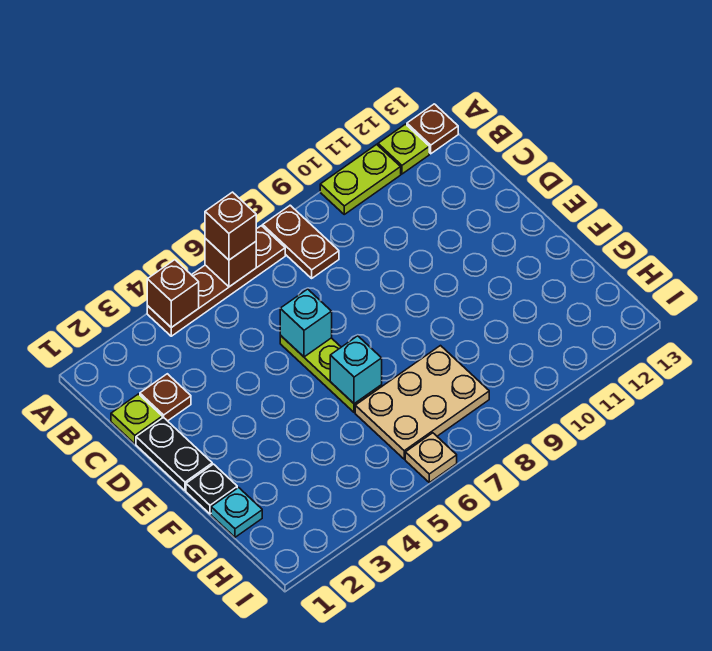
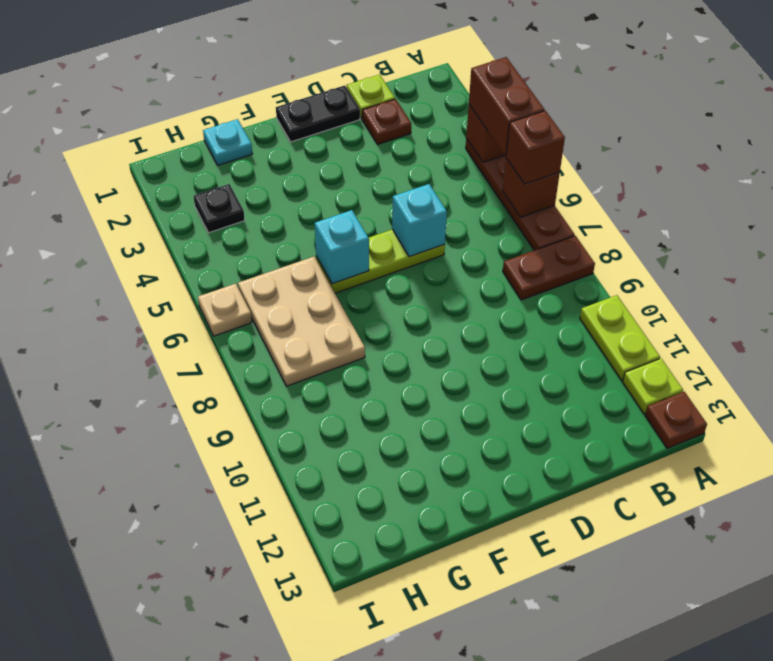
none -> brown 1x2 brick [469,57,544,156]
black 1x1 plate [186,464,237,514] -> black 1x1 plate moved to [193,184,245,233]

